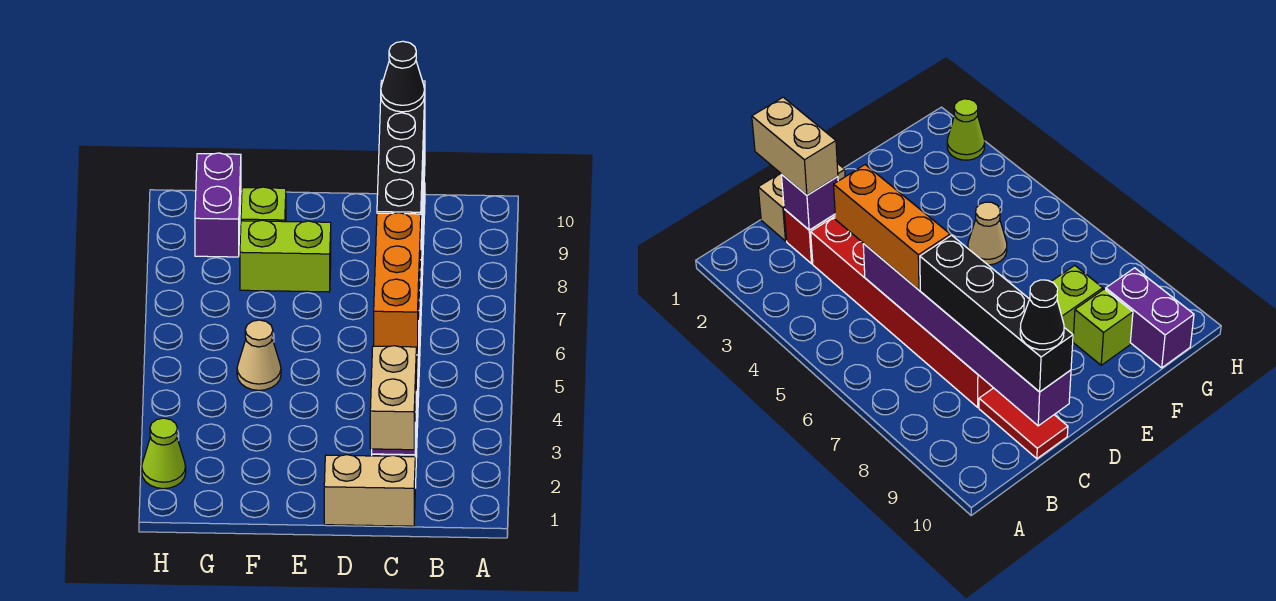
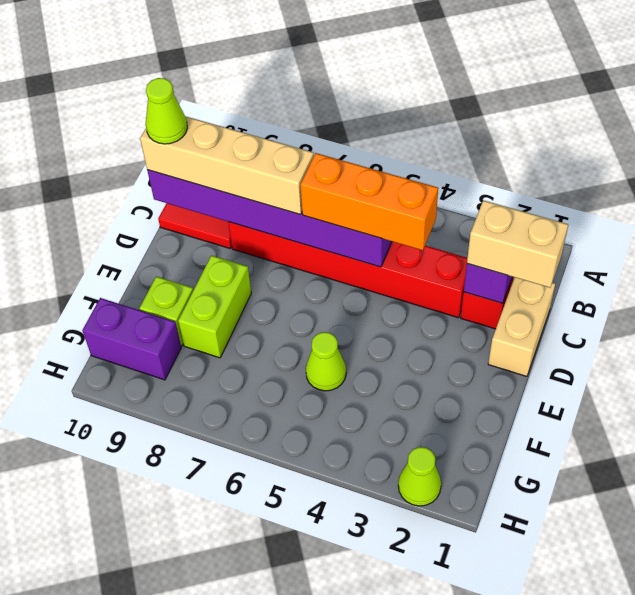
black 1x4 brick [377,80,425,229] -> tan 1x4 brick [140,116,314,215]
black 1x1 cone [381,41,425,112] -> lime 1x1 cone [146,78,187,144]
tan 1x1 cone [237,320,281,390] -> lime 1x1 cone [306,332,346,391]

